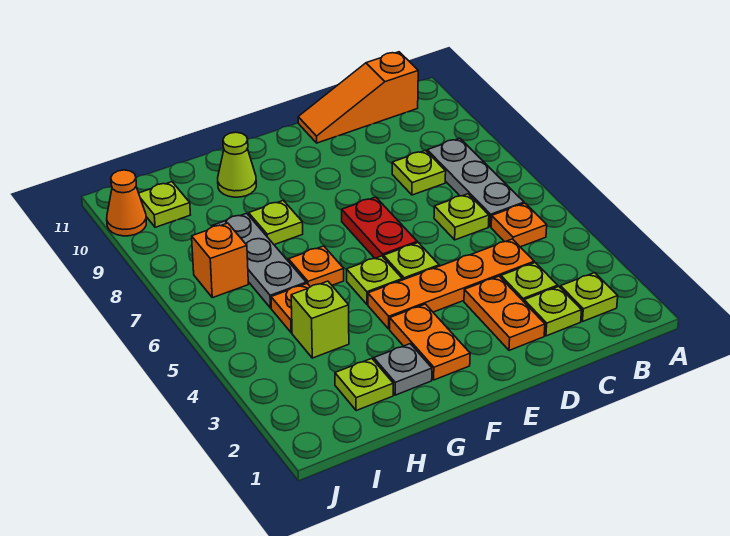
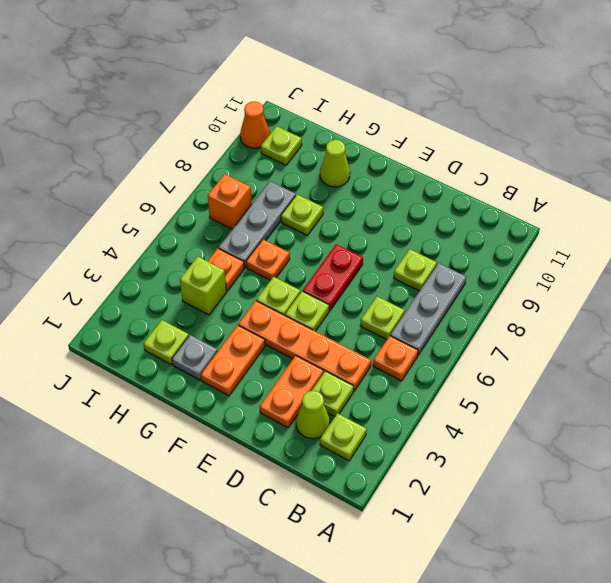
orange 1x3 slope [298,52,418,143] -> none
lime 1x1 plate [524,286,582,336] -> lime 1x1 cone [296,390,330,439]

